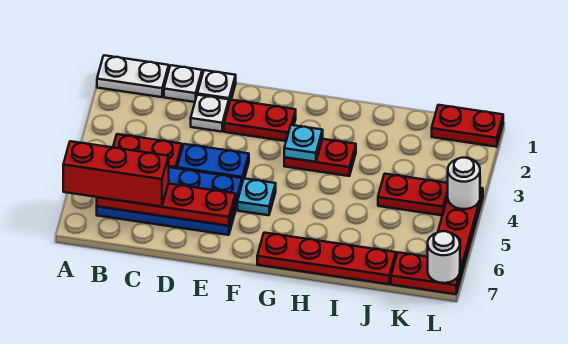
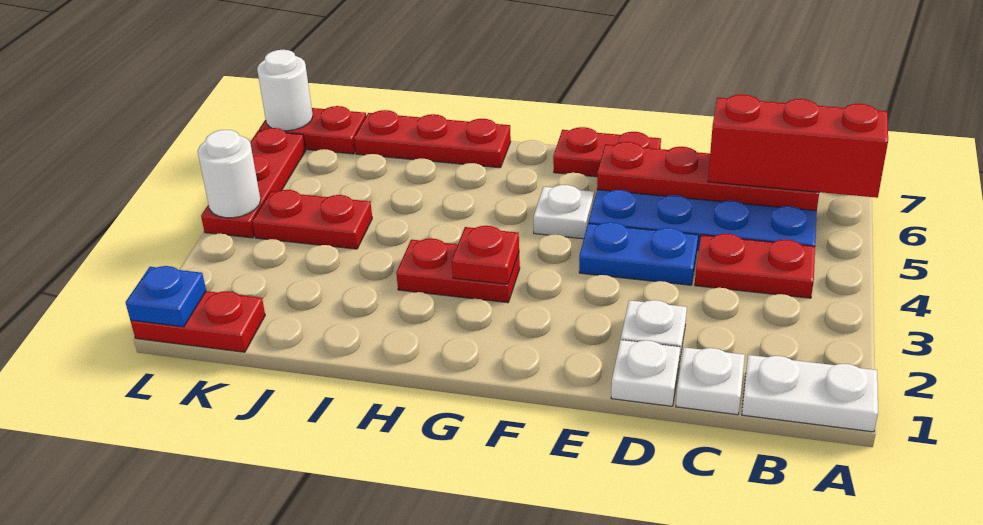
red 1x2 plate [224,100,296,141] -> red 1x2 plate moved to [553,127,661,177]
cyan 1x1 plate [237,178,276,215] -> white 1x1 plate [533,185,594,239]
cyan 1x1 plate [284,125,323,162] -> red 1x1 plate [452,226,519,284]
red 1x4 plate [257,233,396,284] -> red 1x3 plate [354,110,511,168]
none -> blue 1x1 plate [126,266,206,327]

